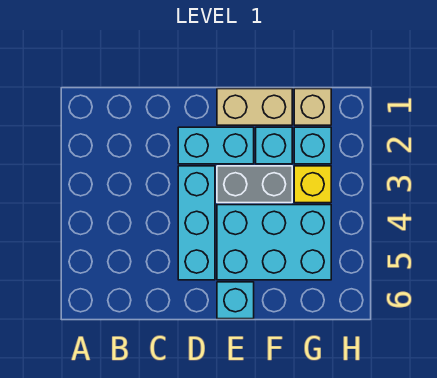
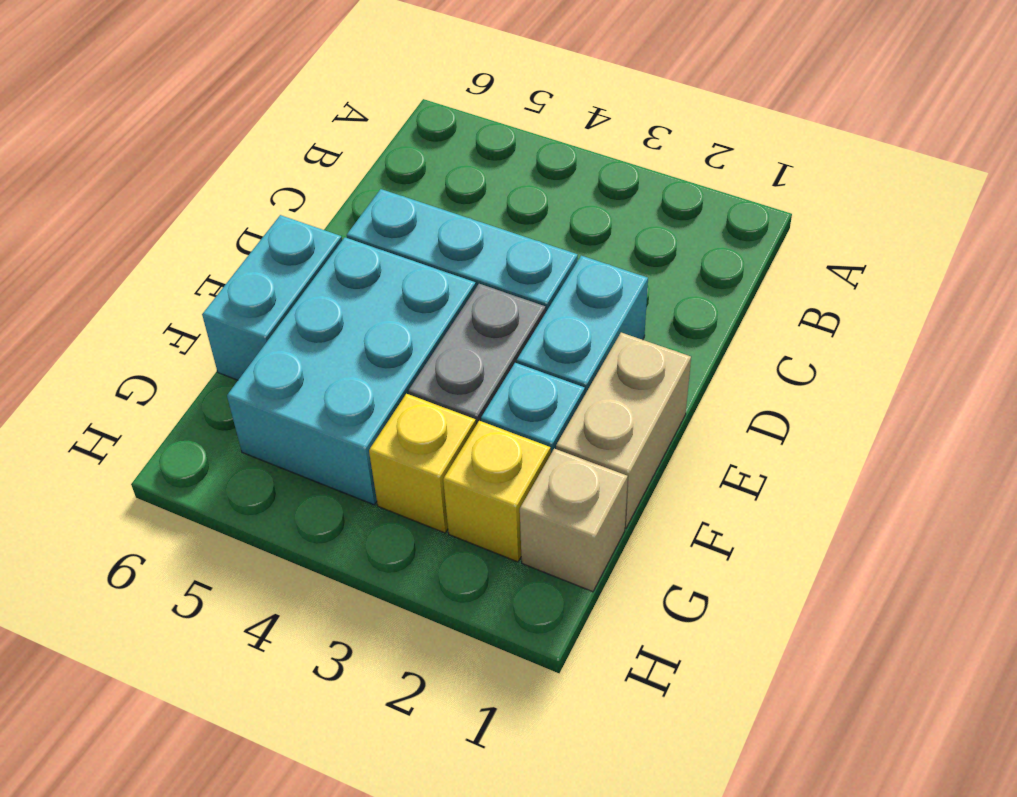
cyan 1x1 brick [217,282,254,319] -> cyan 1x2 brick [202,215,342,380]
cyan 1x1 brick [294,127,331,164] -> yellow 1x1 brick [443,421,551,562]

